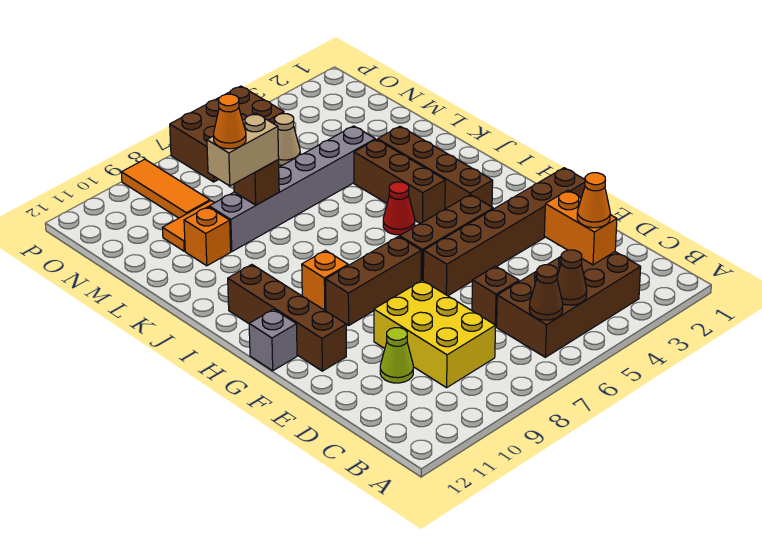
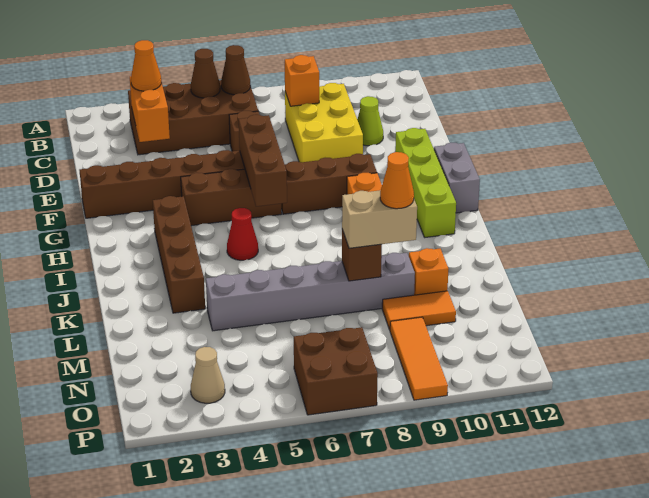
none -> orange 1x1 brick [285,55,319,106]
brown 1x4 brick [228,265,346,371] -> lime 1x4 brick [395,128,456,237]
grey 1x1 brick [249,309,297,371] -> grey 1x2 brick [434,143,480,213]
brown 1x3 brick [354,139,445,224] -> brown 1x3 brick moved to [239,115,287,206]
tan 1x1 cone [275,114,300,165] -> tan 1x1 cone moved to [191,347,225,403]
brown 2x3 brick [170,86,284,182] -> brown 2x2 brick [294,327,378,415]

